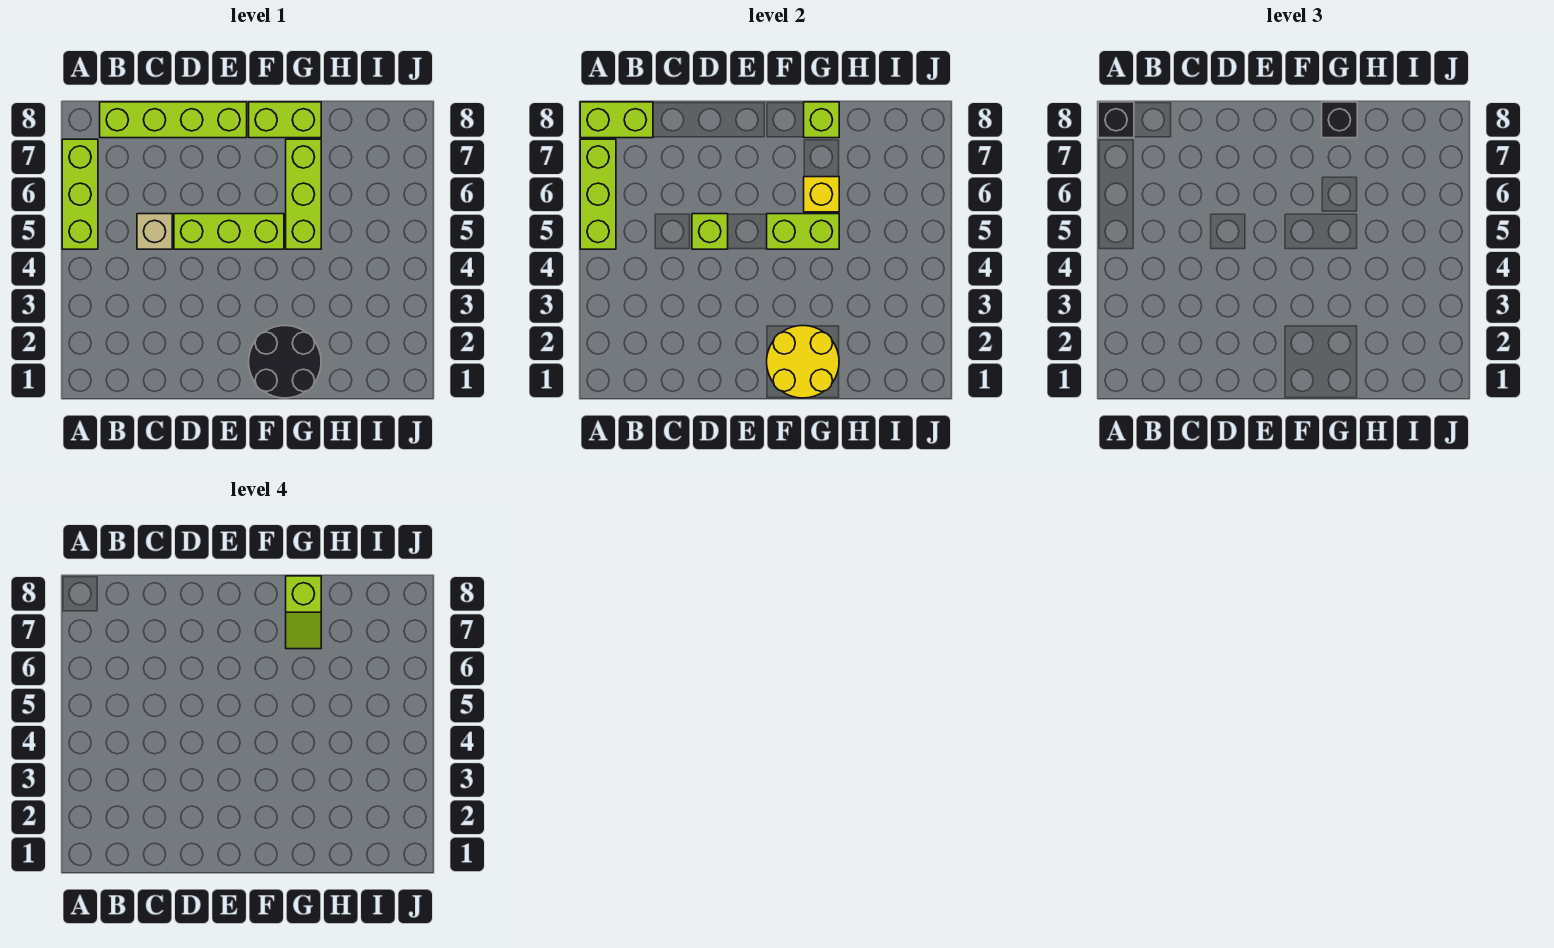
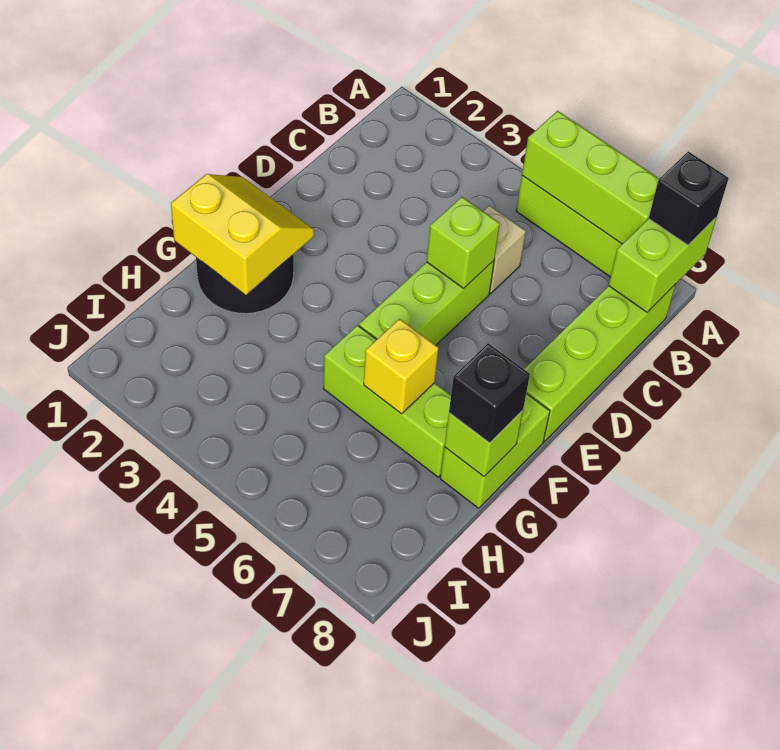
yellow 2x2 round brick [767,326,839,398] -> yellow 2x2 slope [171,174,314,295]
lime 1x2 brick [767,214,839,249] -> none
lime 1x2 slope [286,576,321,649] -> none

